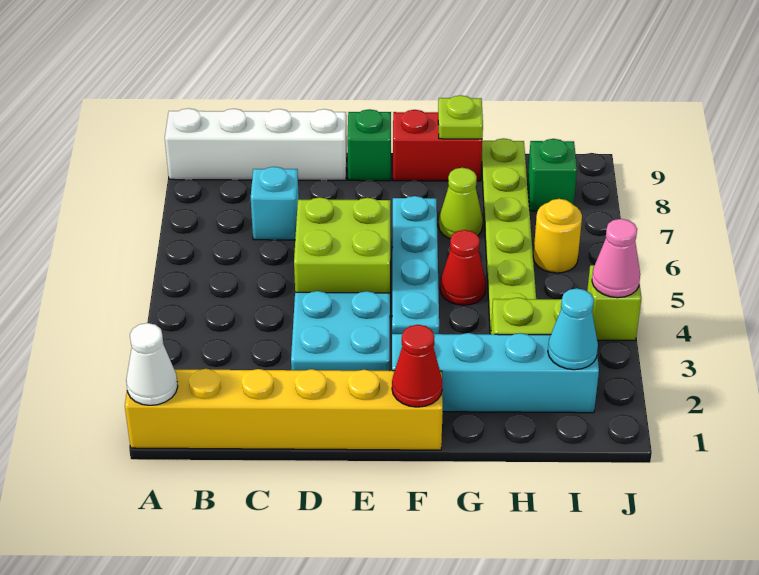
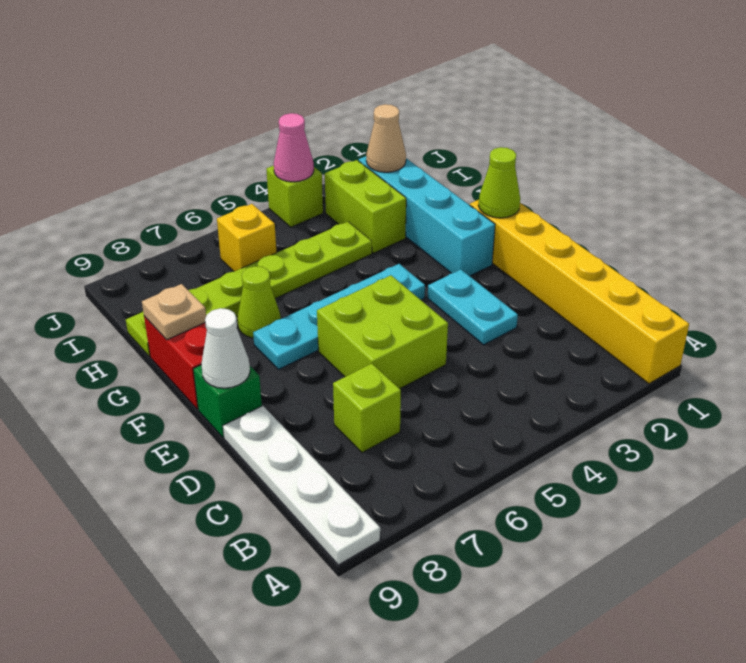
white 1x1 cone [126,323,178,405] -> white 1x1 cone moved to [201,308,250,388]
white 1x4 brick [165,108,347,180] -> white 1x4 plate [223,406,380,565]
cyan 1x1 brick [251,167,299,240] -> lime 1x1 brick [333,364,401,453]
cyan 2x2 plate [291,291,390,371] -> cyan 1x2 plate [428,269,518,345]
red 1x1 cone [392,325,443,407] -> lime 1x1 cone [478,147,520,218]
red 1x1 cone [440,230,486,305] -> none
lime 1x1 plate [438,95,483,139] -> tan 1x1 plate [142,284,206,340]
cyan 1x1 cone [548,288,598,370] -> tan 1x1 cone [366,104,406,172]
yellow 1x1 round brick [533,199,582,273] -> yellow 1x1 brick [217,204,277,272]
green 1x1 brick [527,139,577,211] -> none

